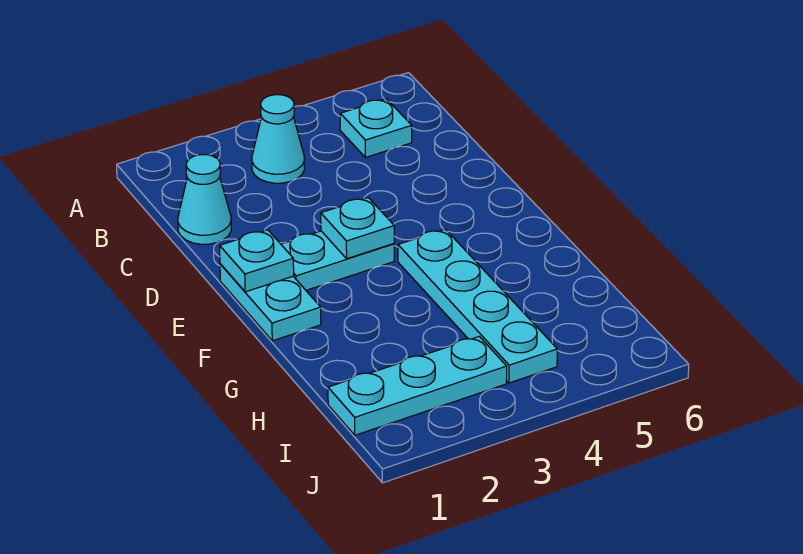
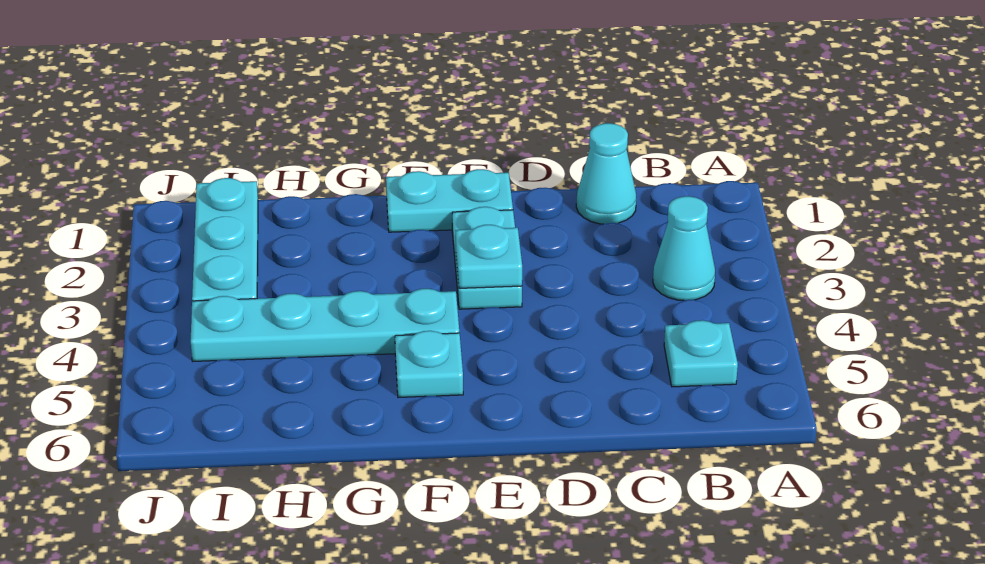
cyan 1x1 plate [220,230,294,292] -> cyan 1x1 plate moved to [395,331,463,398]

